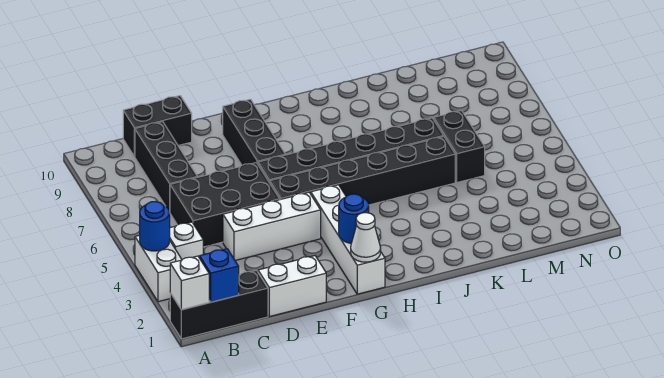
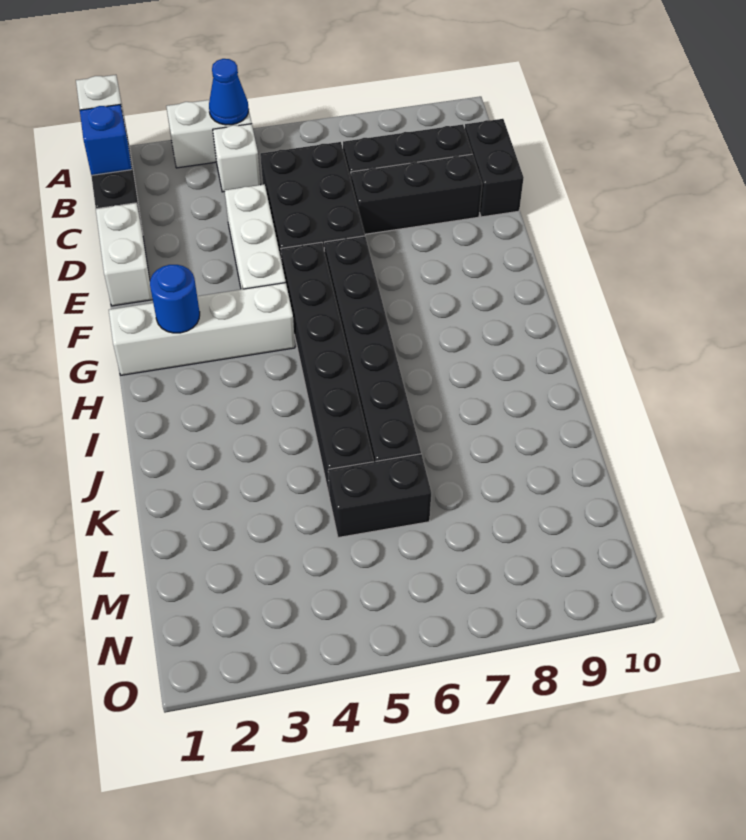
blue 1x1 round brick [140,201,170,251] -> blue 1x1 cone [209,59,249,125]
black 1x3 brick [223,99,285,165] -> black 1x3 brick moved to [351,154,482,234]
white 1x1 cone [351,213,381,262] -> none

